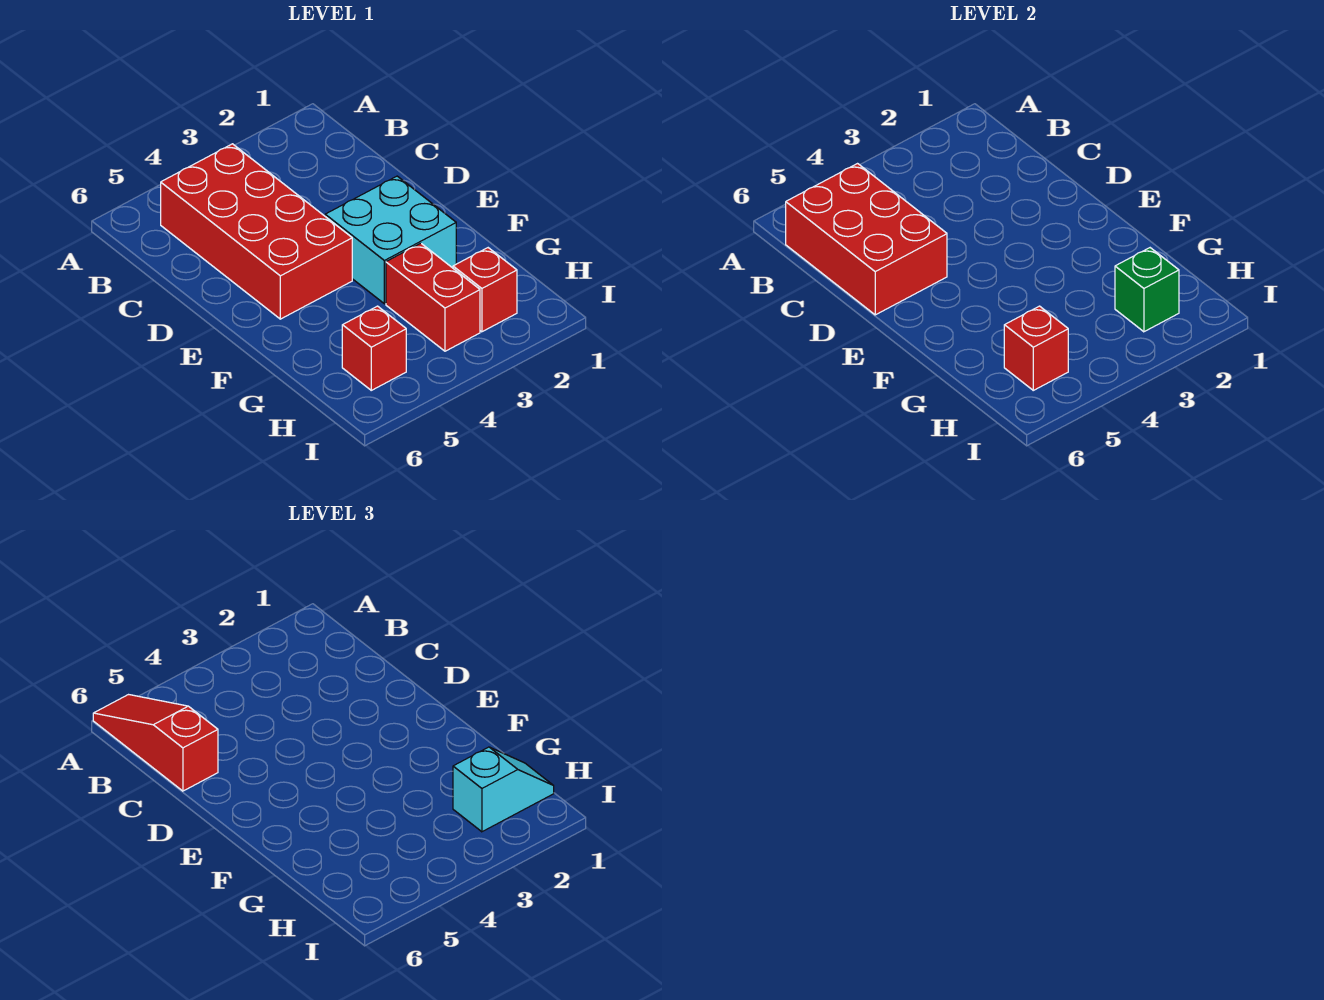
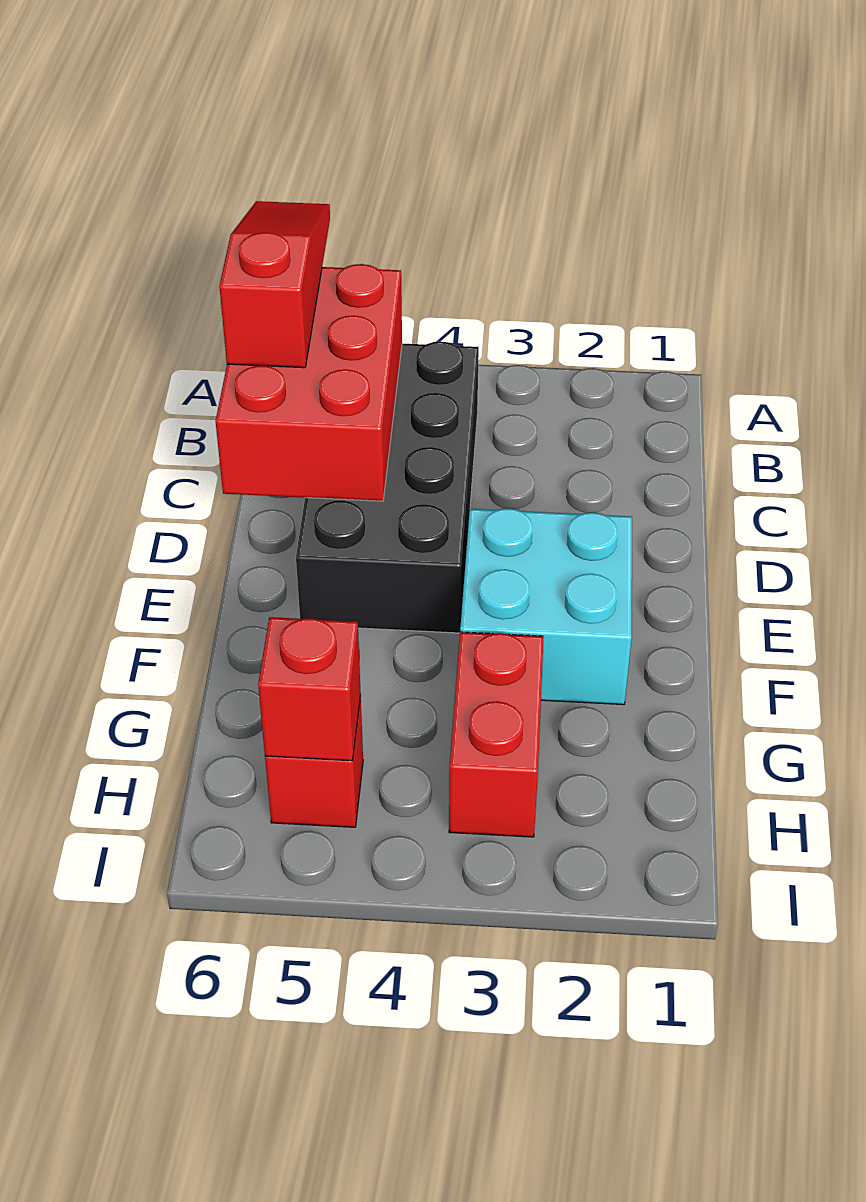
red 2x4 brick [161,144,352,319] -> black 2x4 brick [296,341,479,633]
cyan 1x2 slope [453,747,554,832] -> none
red 1x1 brick [453,248,517,332] -> none
green 1x1 brick [1115,248,1179,332] -> none

